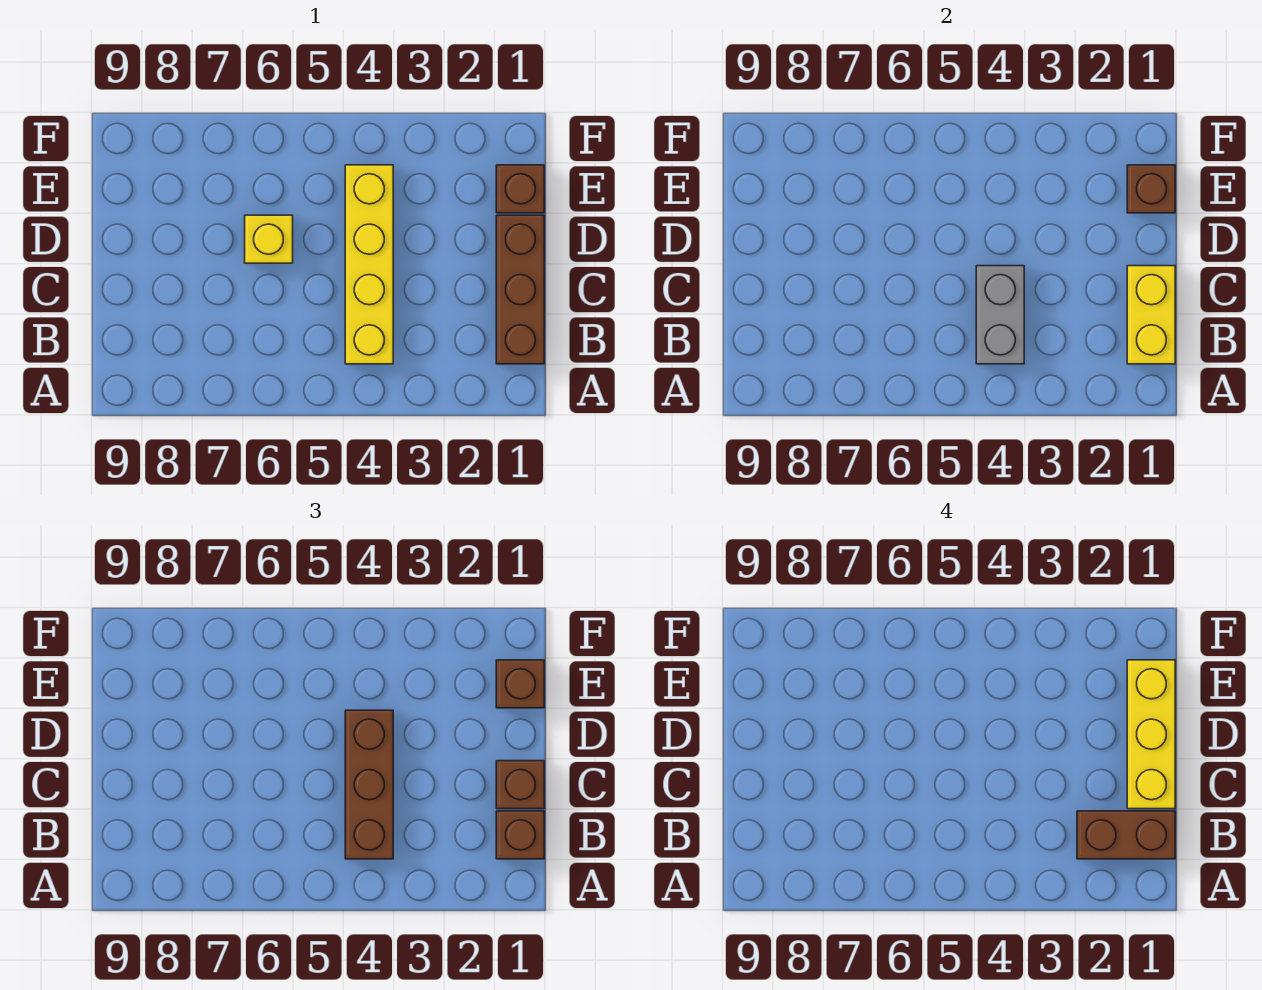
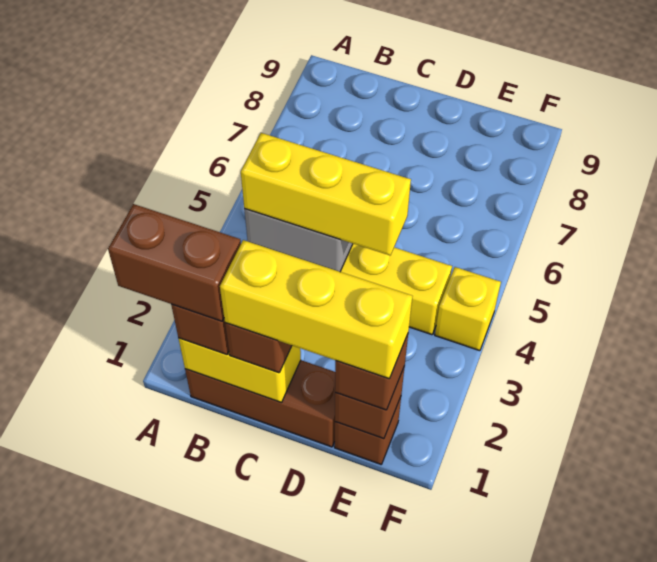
brown 1x2 brick [1077,811,1175,859] -> brown 1x2 brick turned to [108,204,241,321]
brown 1x3 brick [345,710,393,859] -> yellow 1x3 brick [241,133,411,255]
yellow 1x1 brick [245,215,293,263] -> yellow 1x1 brick moved to [435,267,501,351]

